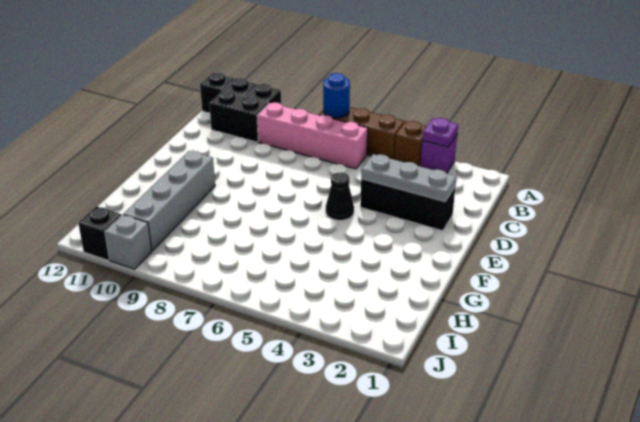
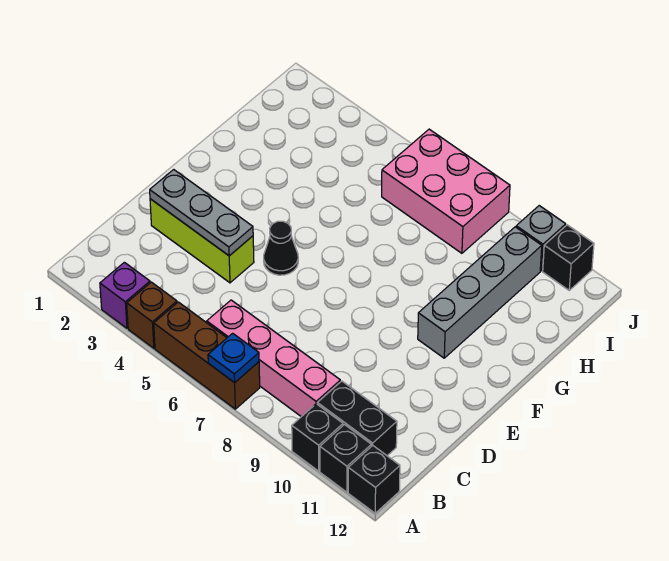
purple 1x1 plate [422,118,458,147] -> none
blue 1x1 round brick [323,73,350,118] -> blue 1x1 plate [208,333,259,383]
black 1x3 brick [360,179,455,231] -> lime 1x3 brick [150,199,254,283]
none -> pink 2x3 brick [382,129,510,253]

